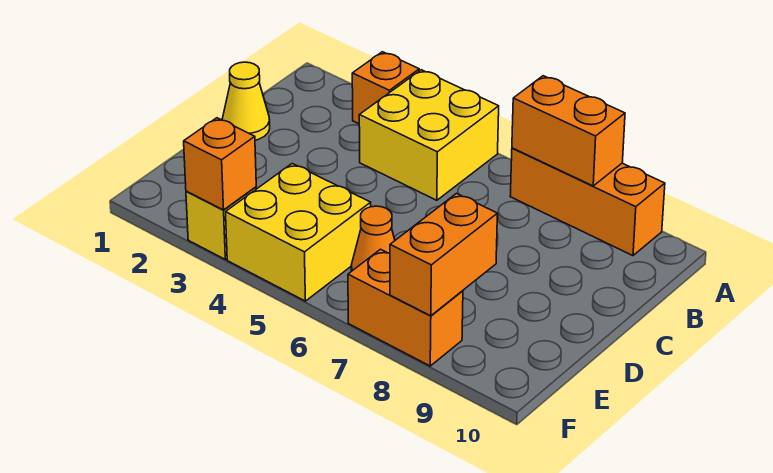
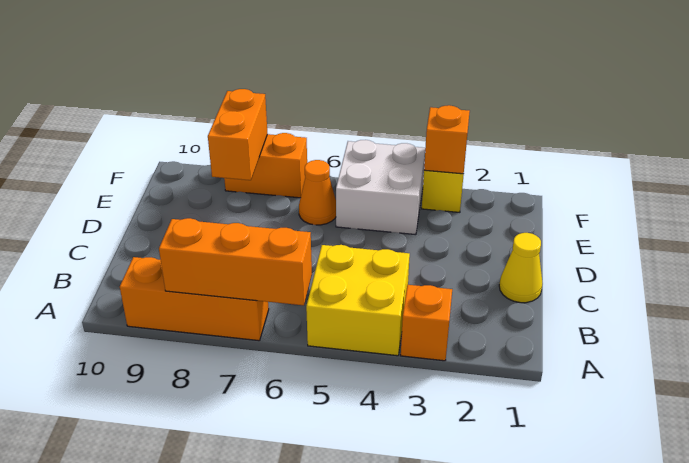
orange 1x2 brick [512,76,625,186] -> orange 1x3 brick [159,218,312,305]
yellow 2x2 brick [226,164,371,301] -> white 2x2 brick [336,140,425,235]

